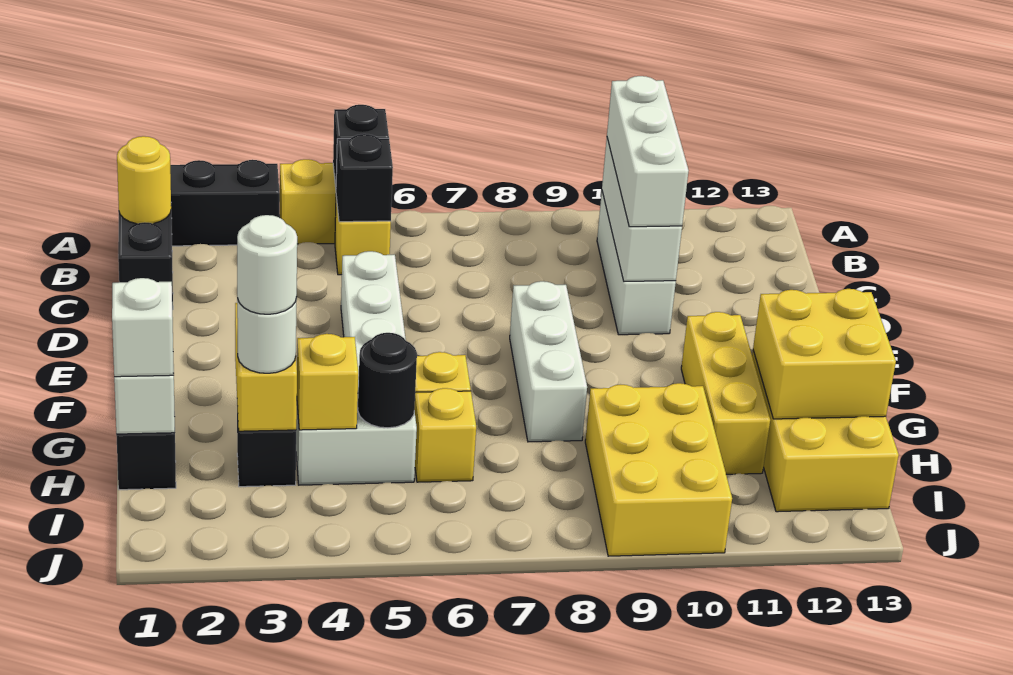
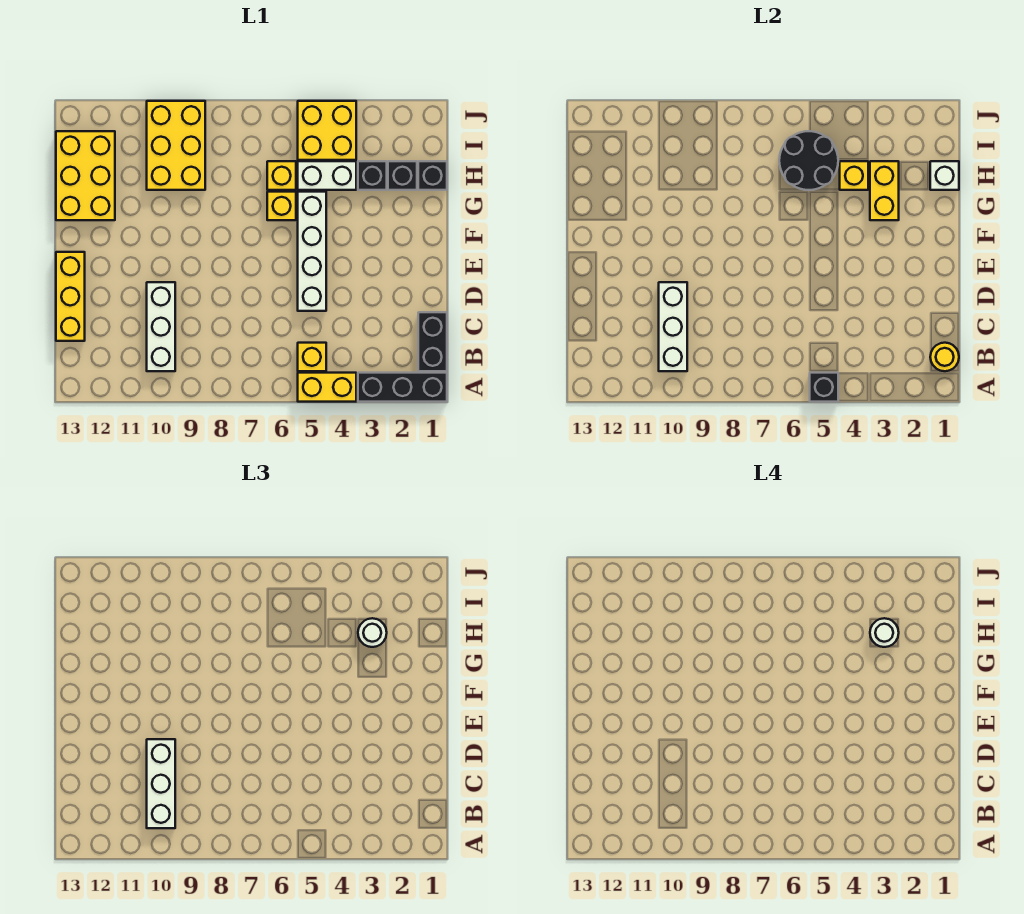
black 1x1 brick [336,134,393,222] -> black 1x1 brick moved to [388,161,417,190]
white 1x3 brick [510,281,587,442] -> none
yellow 1x3 brick [681,312,770,474] -> yellow 1x3 brick moved to [56,252,85,341]
yellow 2x2 brick [753,289,896,419] -> yellow 2x2 brick moved to [298,101,356,160]
white 1x1 brick [112,278,174,377] -> none
black 1x1 round brick [358,333,417,428] -> black 2x2 round brick [779,131,838,190]

